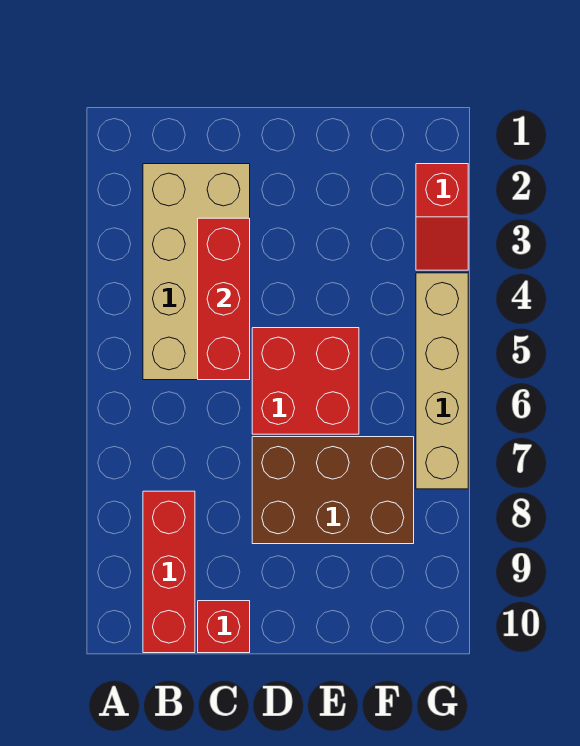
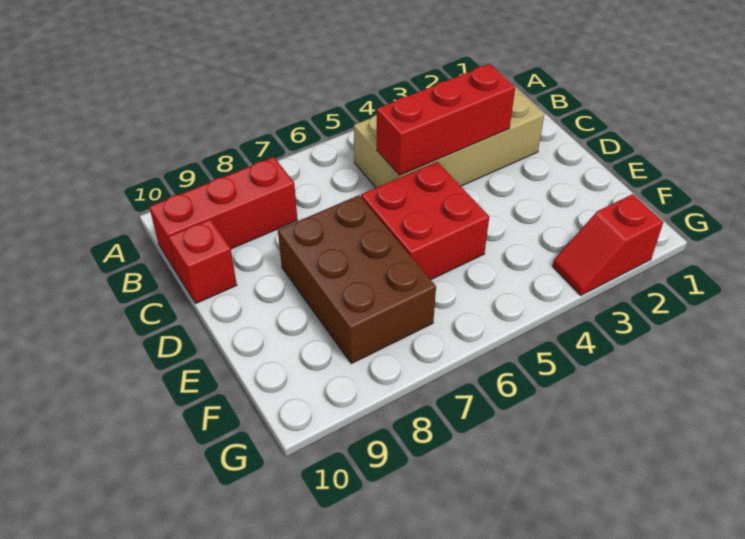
tan 1x4 brick [416,273,468,489] -> none

